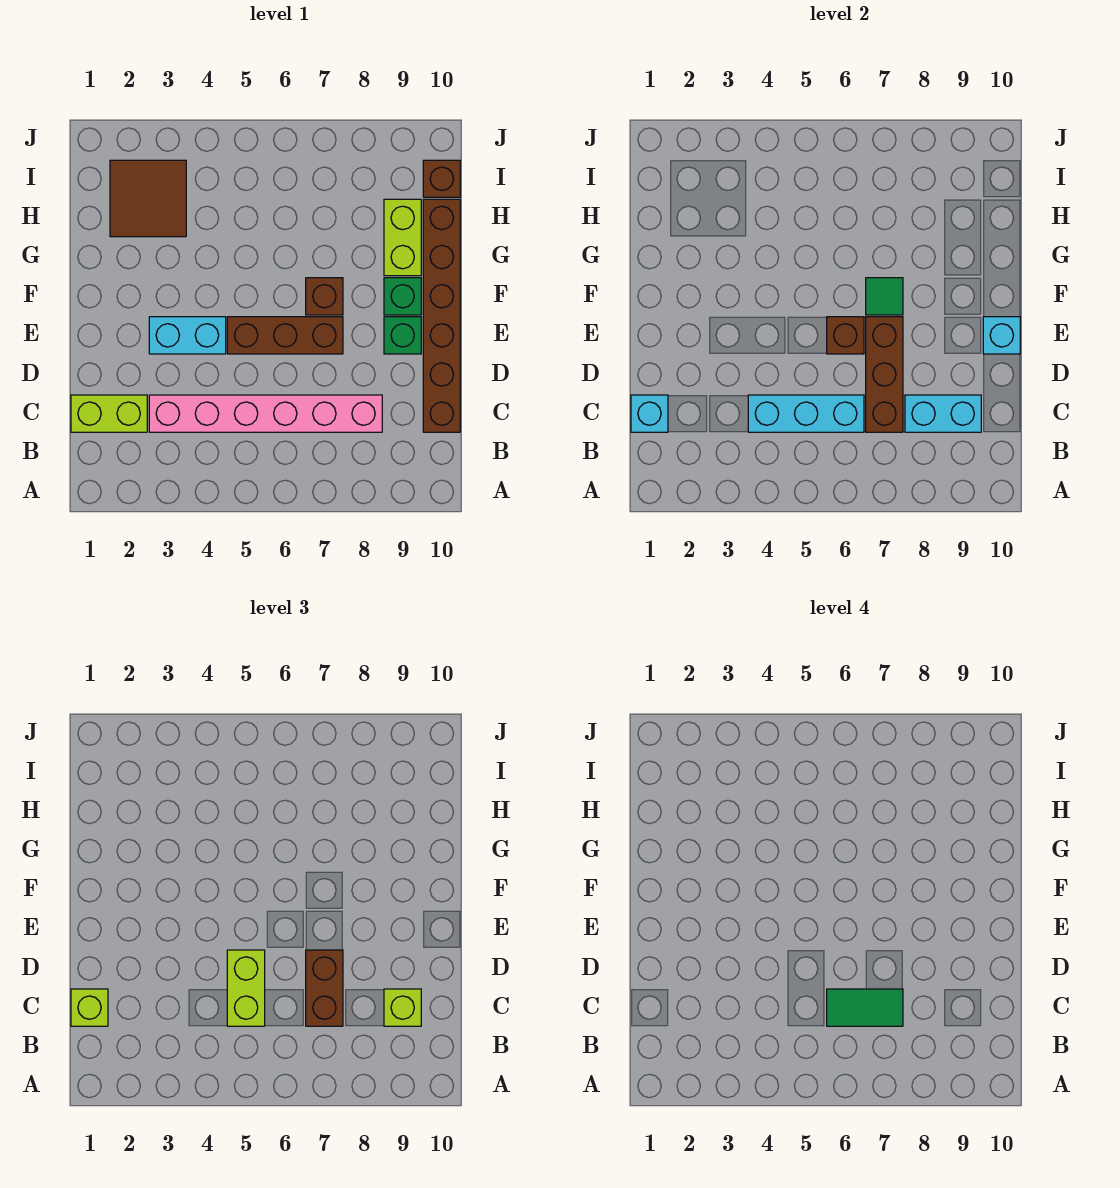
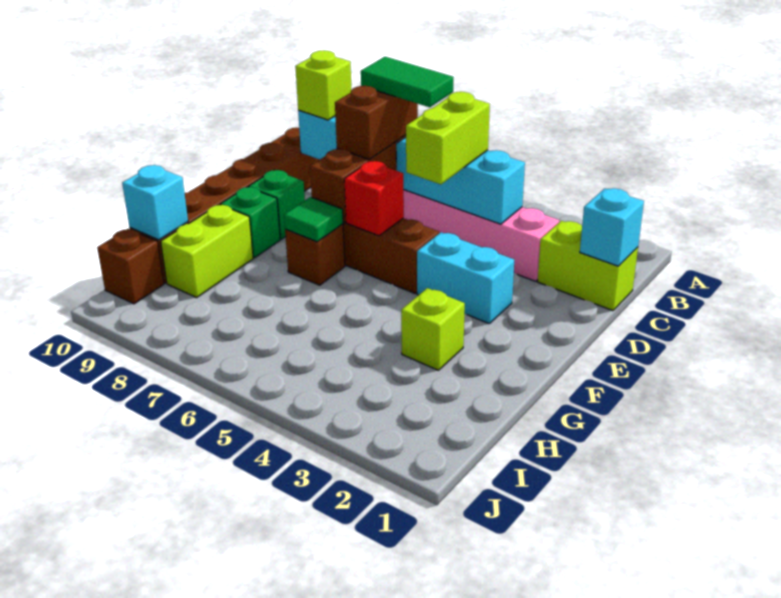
lime 1x1 brick [71,989,108,1026] -> lime 1x1 brick moved to [401,288,465,370]
brown 1x1 brick [827,317,864,354] -> red 1x1 brick [344,161,404,236]
cyan 1x1 brick [983,317,1020,354] -> cyan 1x1 brick moved to [122,165,188,240]
brown 2x2 tile [110,160,186,237] -> none

